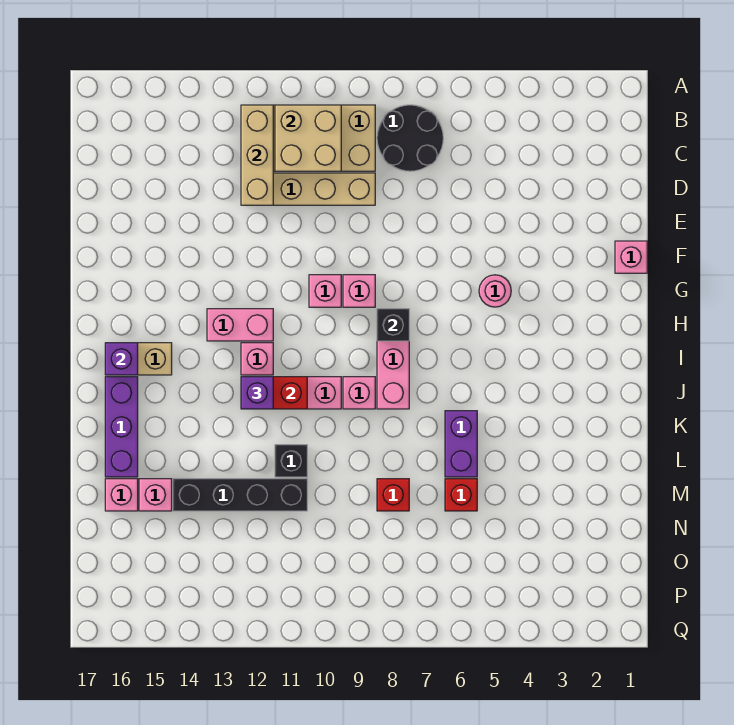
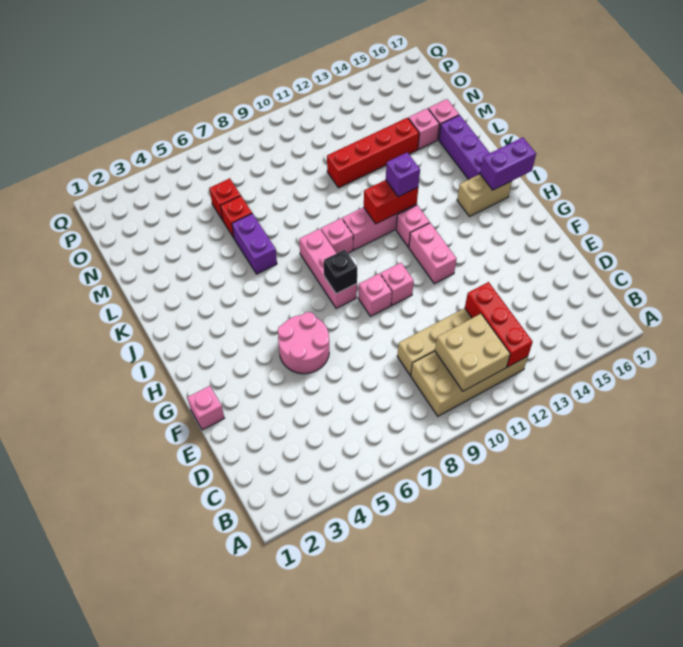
black 2x2 round brick [377,105,443,171] -> none
tan 1x3 brick [241,105,273,205] -> red 1x3 brick [465,282,533,367]
pink 1x1 round brick [479,275,511,307] -> pink 2x2 round brick [278,312,329,374]
pink 1x2 brick [207,309,273,341] -> pink 1x2 brick turned to [409,223,456,284]
purple 1x1 brick [105,343,138,375] -> purple 1x2 brick [480,137,536,190]
black 1x1 brick [275,445,307,477] -> none
red 1x1 brick [377,479,409,511] -> red 1x1 brick moved to [209,178,241,220]
black 1x4 brick [173,479,307,511] -> red 1x4 brick [327,118,419,188]

